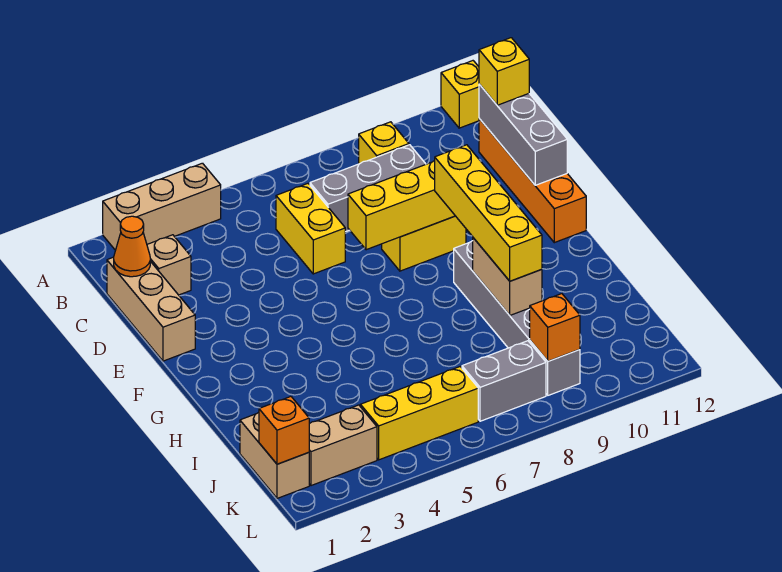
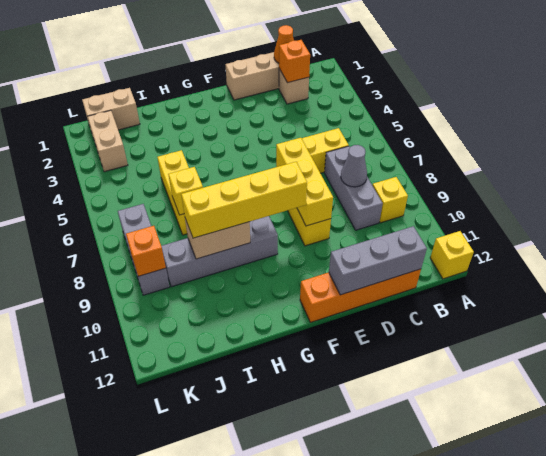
tan 1x3 brick [103,163,221,250] -> none
none -> grey 1x1 cone [341,145,367,187]
yellow 1x1 brick [479,38,529,105] -> yellow 1x1 brick moved to [168,167,203,215]
orange 1x1 brick [259,397,309,464] -> orange 1x1 brick moved to [279,40,310,83]
yellow 1x3 brick [360,367,478,460] -> yellow 1x3 brick moved to [157,150,189,235]

